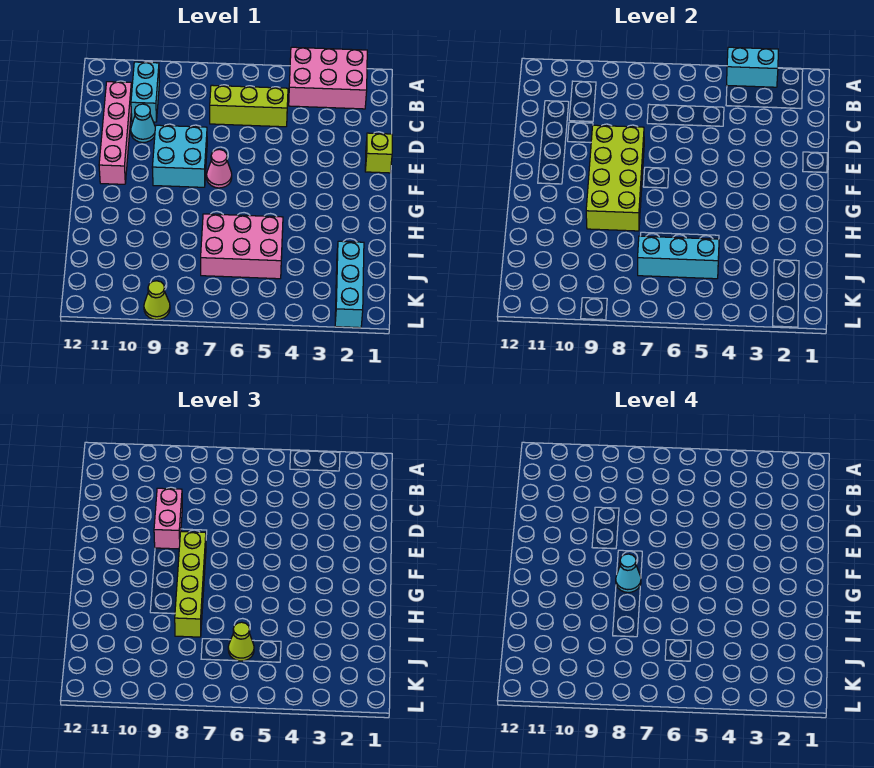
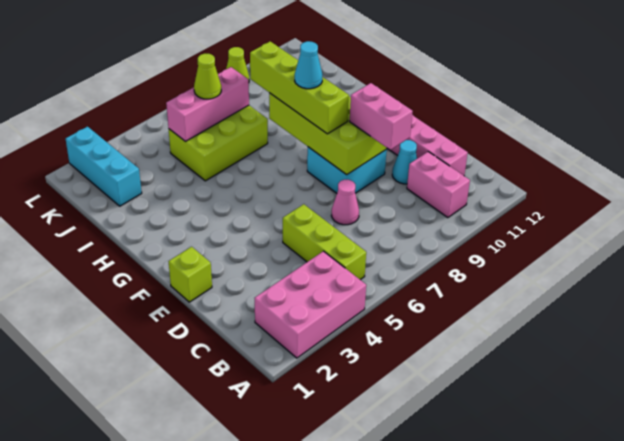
cyan 1x2 brick [727,47,778,87] -> none
cyan 1x2 brick [131,62,160,122] -> pink 1x2 brick [407,152,470,218]
lime 1x3 brick [210,85,288,127] -> lime 1x3 brick turned to [283,204,366,280]
pink 1x1 cone [207,149,232,188] -> pink 1x1 cone moved to [331,180,359,225]
pink 2x3 brick [201,214,283,279] -> lime 2x3 brick [169,105,268,181]
cyan 1x3 brick [638,236,719,279] -> pink 1x3 brick [166,67,249,142]

